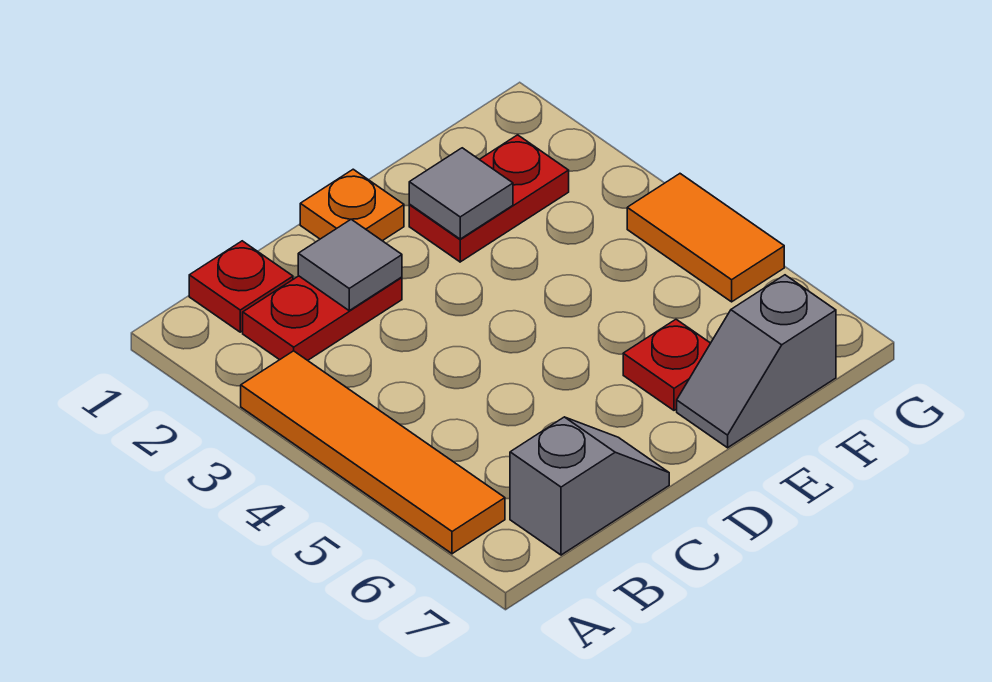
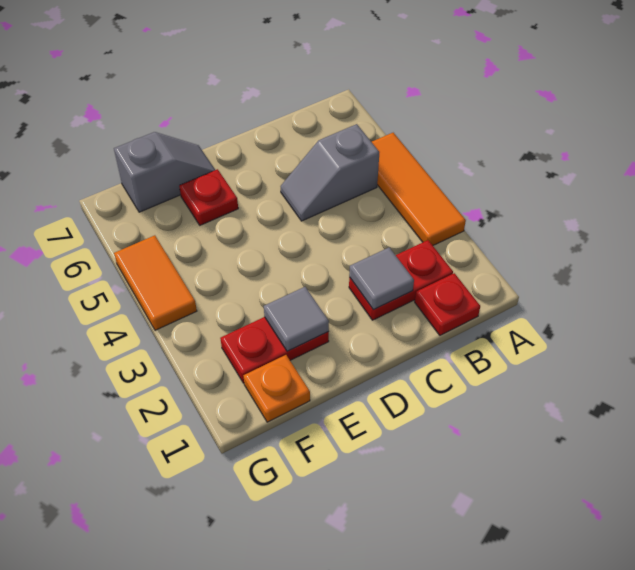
orange 1x4 tile [241,351,505,554] -> orange 1x3 tile [372,133,466,245]
grey 1x2 slope [510,417,669,555] -> grey 1x2 slope moved to [281,124,379,221]
orange 1x1 plate [300,169,404,241] -> orange 1x1 plate moved to [244,355,310,422]

